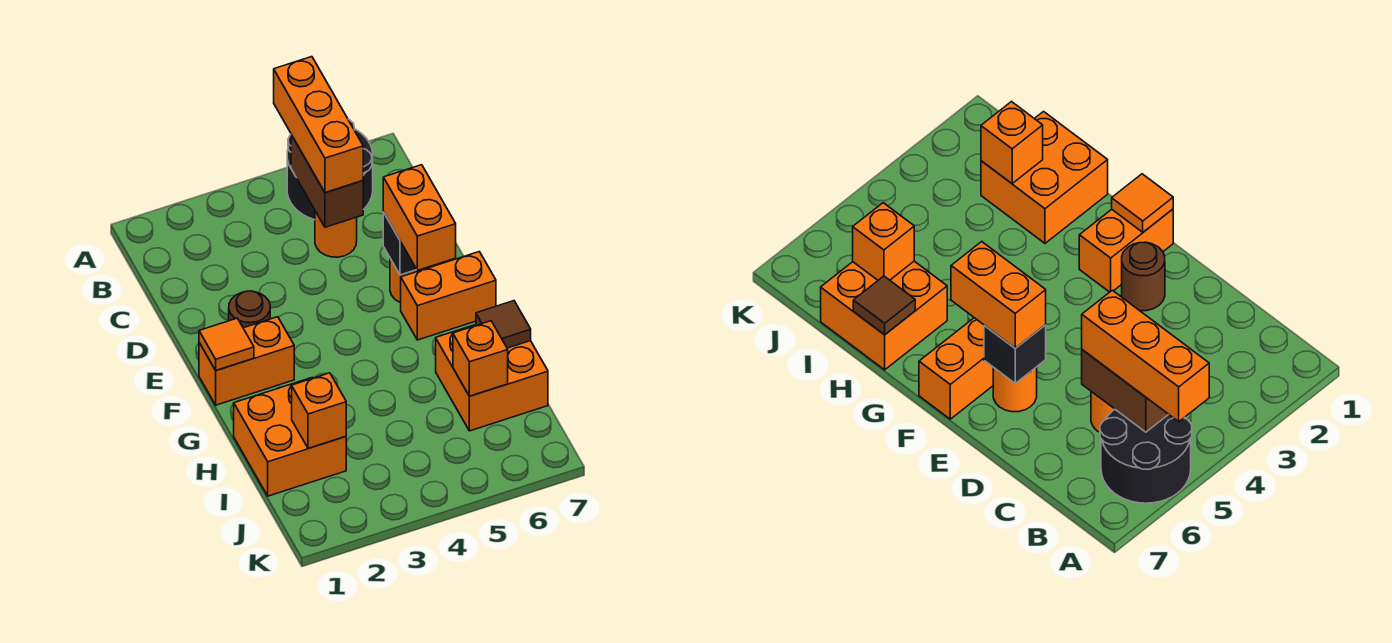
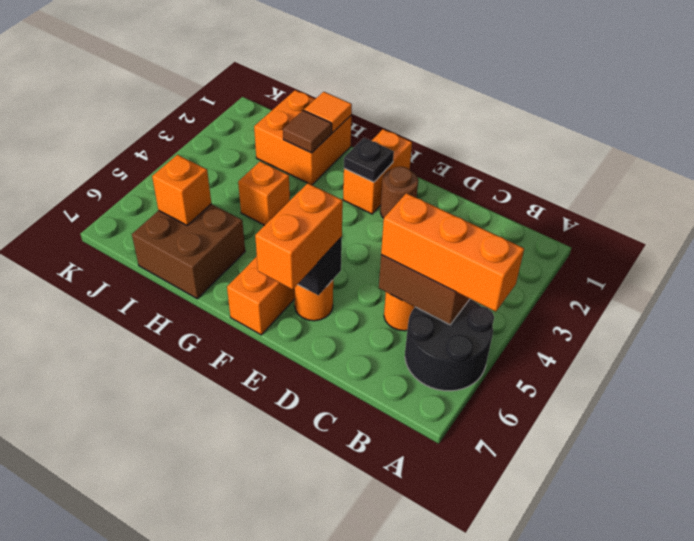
orange 1x2 brick [383,165,456,270] -> orange 1x2 brick turned to [255,183,343,290]
orange 1x1 tile [199,318,254,370] -> orange 1x1 tile moved to [304,92,352,133]
none -> black 1x1 plate [344,138,394,182]
orange 2x2 brick [436,325,548,431] -> brown 2x2 brick [132,204,245,299]
brown 1x1 tile [476,301,531,348] -> brown 1x1 tile moved to [283,110,332,153]
orange 1x1 brick [292,373,346,448] -> orange 1x1 brick moved to [238,161,290,225]

